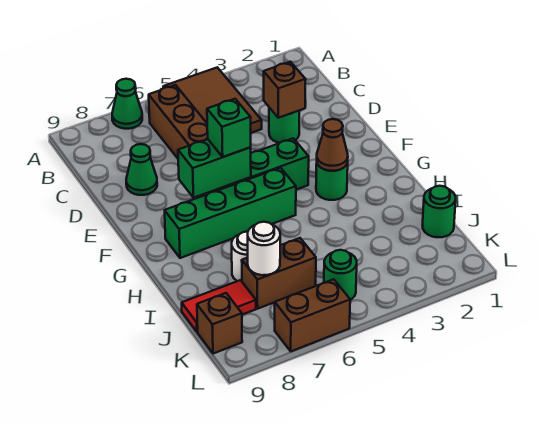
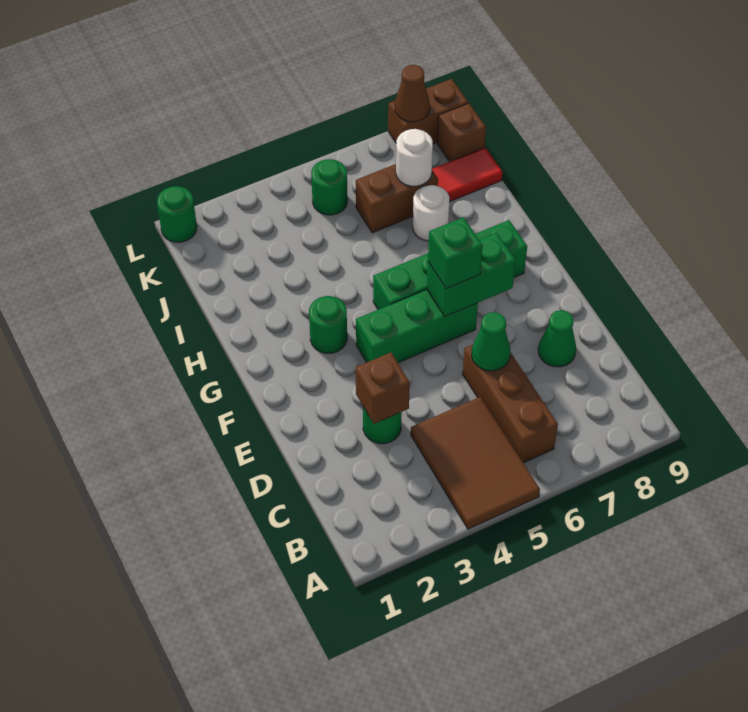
green 1x1 cone [112,79,142,129] -> green 1x1 cone moved to [472,312,510,371]
brown 1x1 cone [317,119,348,171] -> brown 1x1 cone moved to [395,65,430,122]
green 1x1 round brick [422,186,456,237] -> green 1x1 round brick moved to [157,186,197,242]
brown 1x2 brick [275,279,350,351] -> brown 1x2 brick moved to [388,79,468,144]

